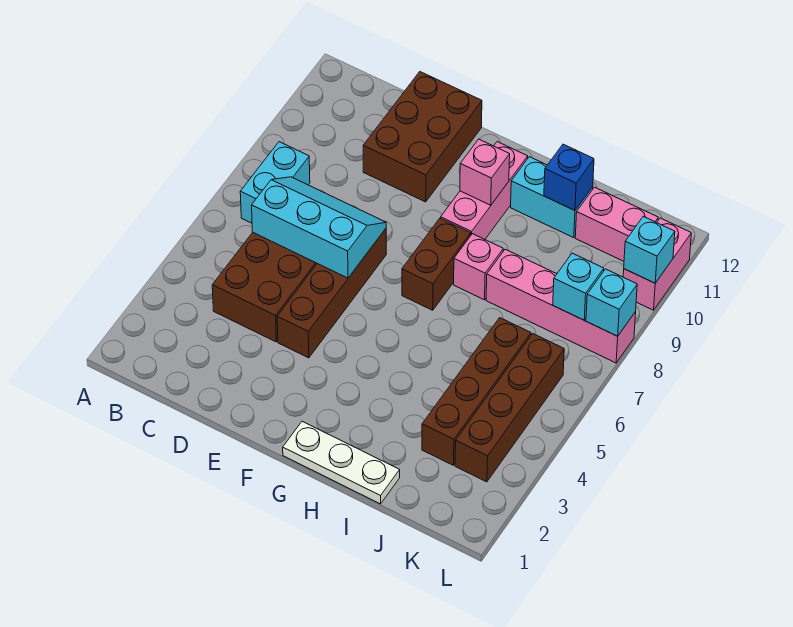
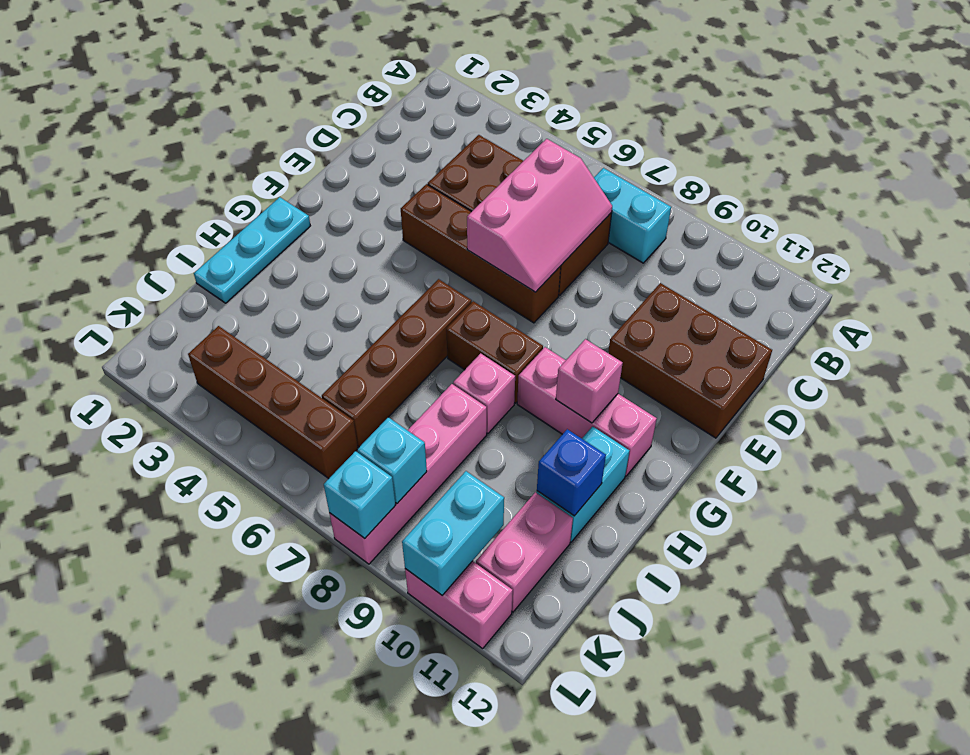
cyan 2x3 slope [252,177,386,278] -> pink 2x3 slope [467,139,612,292]
white 1x3 plate [283,422,400,504] -> cyan 1x3 plate [194,197,310,303]
brown 1x4 brick [422,318,531,465] -> brown 1x4 brick turned to [322,279,472,447]
cyan 1x1 brick [624,216,675,283] -> cyan 1x2 brick [402,471,504,595]

